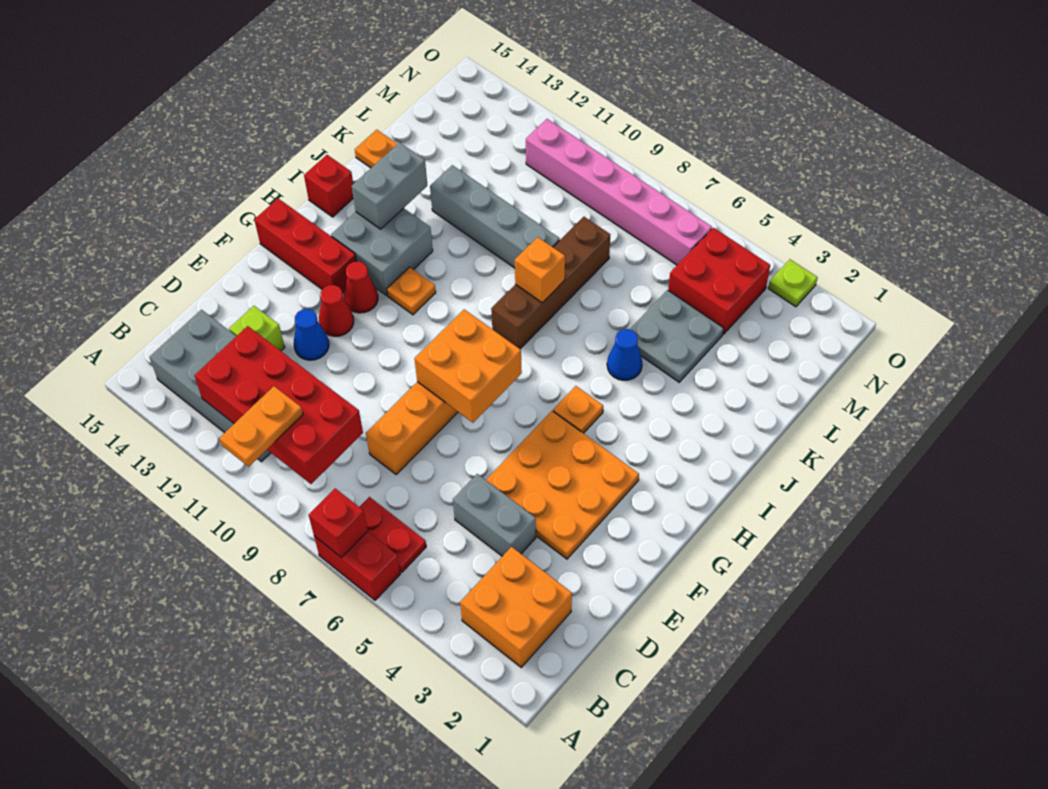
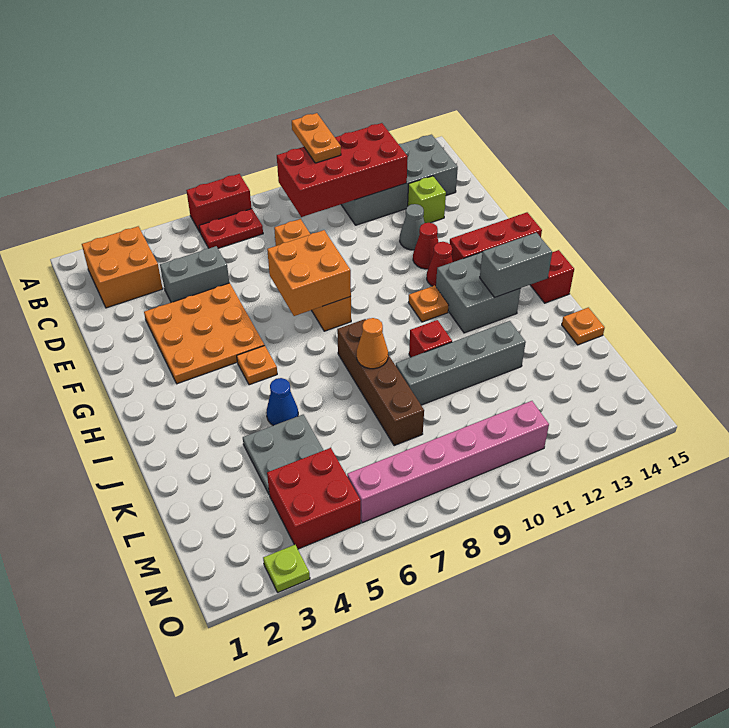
red 1x1 brick [309,488,367,558] -> red 1x1 brick moved to [409,320,452,357]
blue 1x1 cone [294,309,329,360] -> grey 1x1 cone [400,204,424,250]
grey 1x2 brick [352,143,427,229] -> grey 1x2 brick turned to [480,233,552,297]
orange 1x1 brick [515,237,565,303] -> orange 1x1 cone [357,318,388,369]

